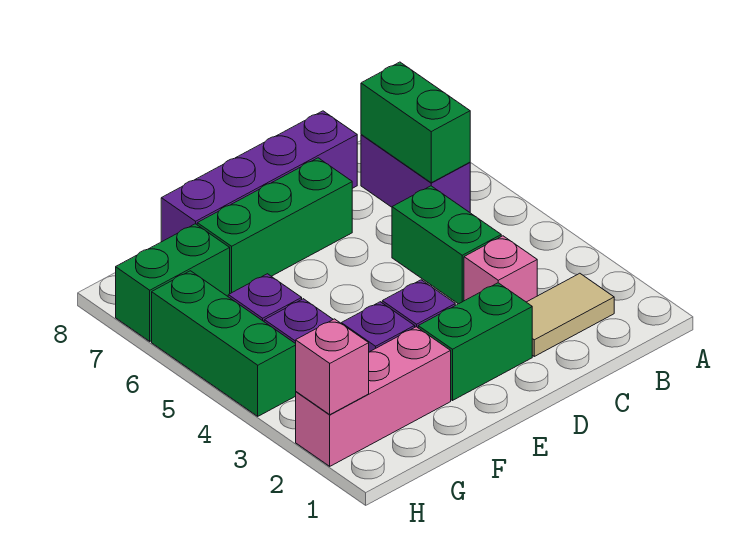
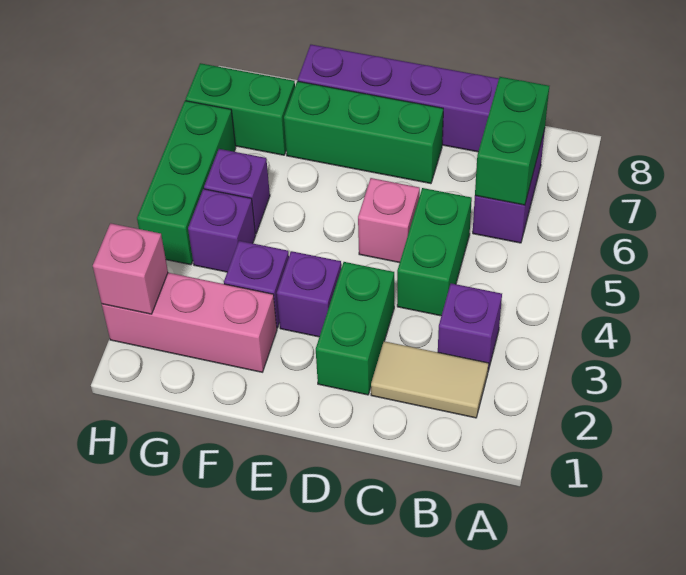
none -> purple 1x1 brick [438,283,502,371]
pink 1x1 brick [464,236,537,302] -> pink 1x1 brick moved to [358,178,420,263]
green 1x2 brick [418,283,532,400] -> green 1x2 brick turned to [316,262,394,395]

